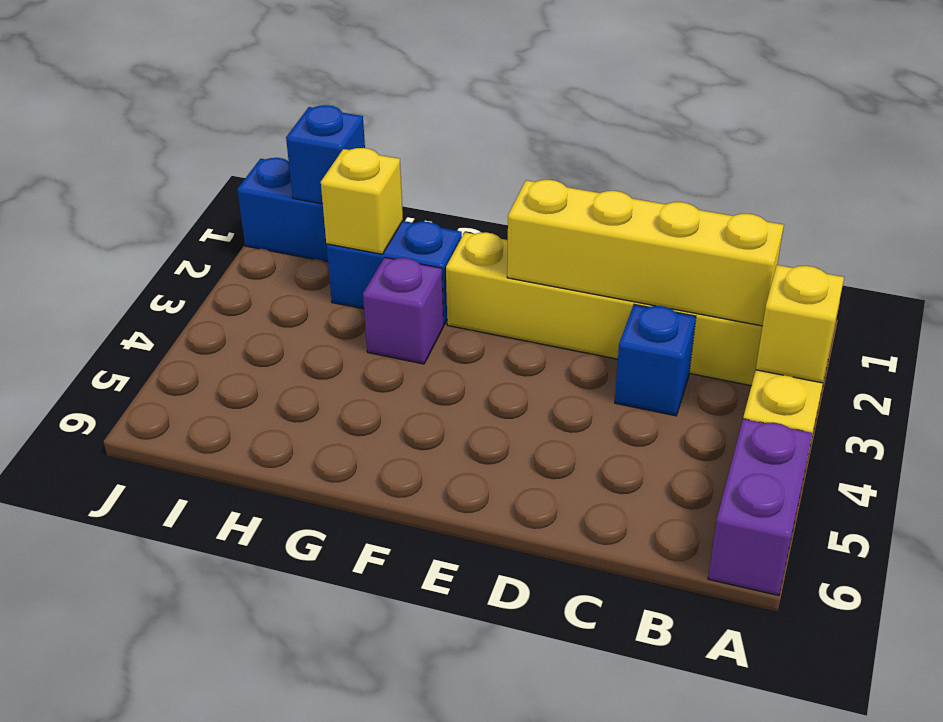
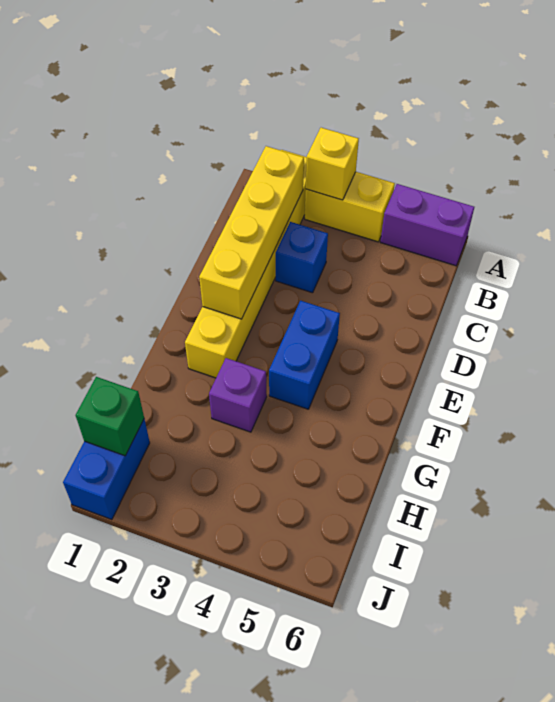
blue 1x2 brick [326,221,462,325] -> blue 1x2 brick moved to [269,301,340,409]
yellow 1x1 brick [321,148,403,254] -> none
blue 1x1 brick [286,105,365,204] -> green 1x1 brick [76,377,144,456]

